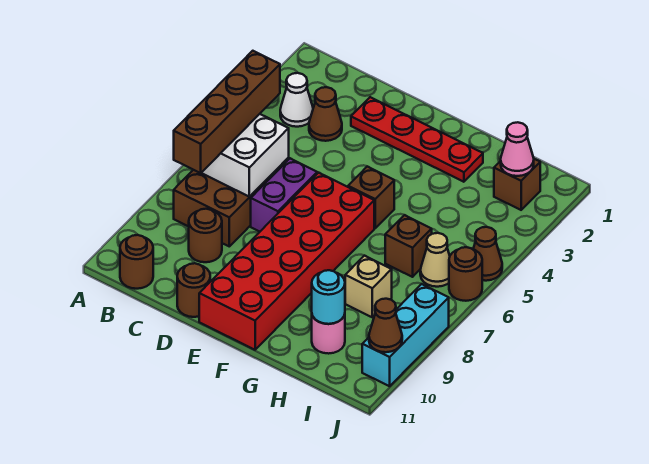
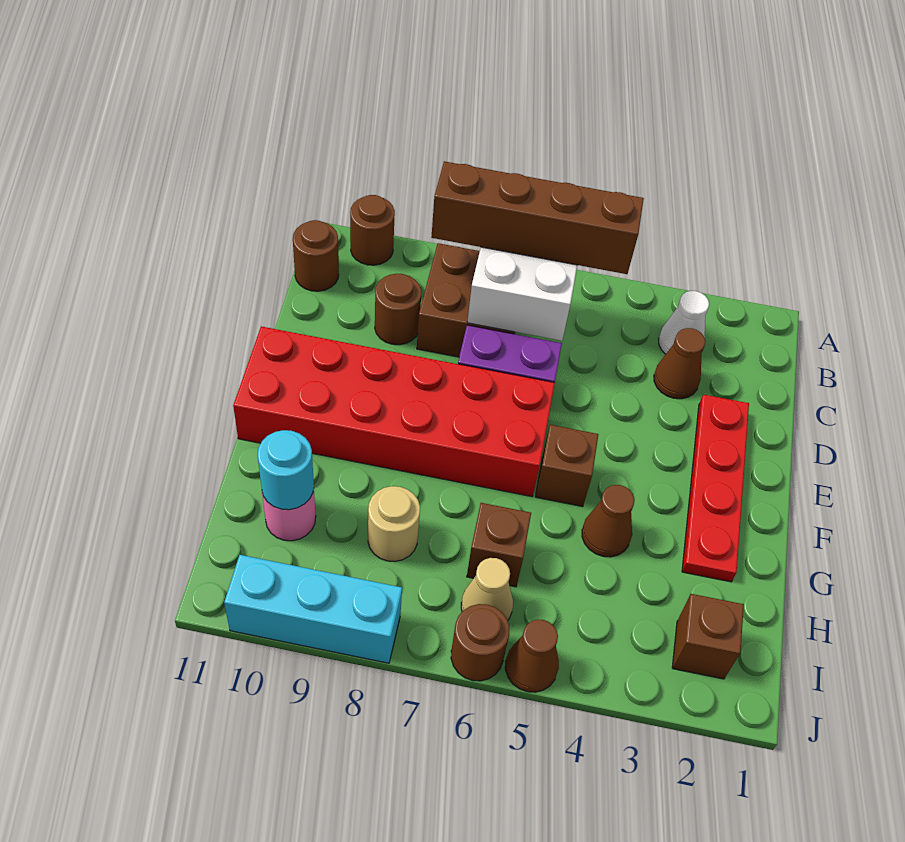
brown 1x1 round brick [177,263,210,317] -> brown 1x1 round brick moved to [350,195,395,265]
tan 1x1 brick [345,256,392,317] -> tan 1x1 round brick [368,486,420,561]
pink 1x1 cone [501,122,534,176] -> none
brown 1x1 cone [369,299,402,352] -> brown 1x1 cone moved to [582,485,635,557]

